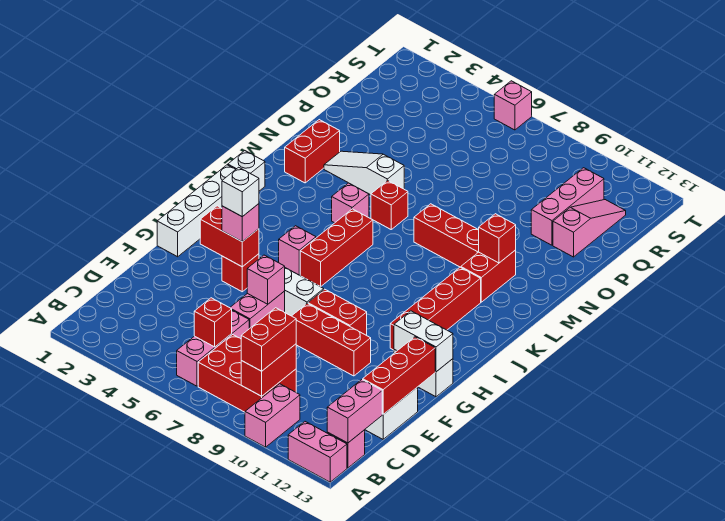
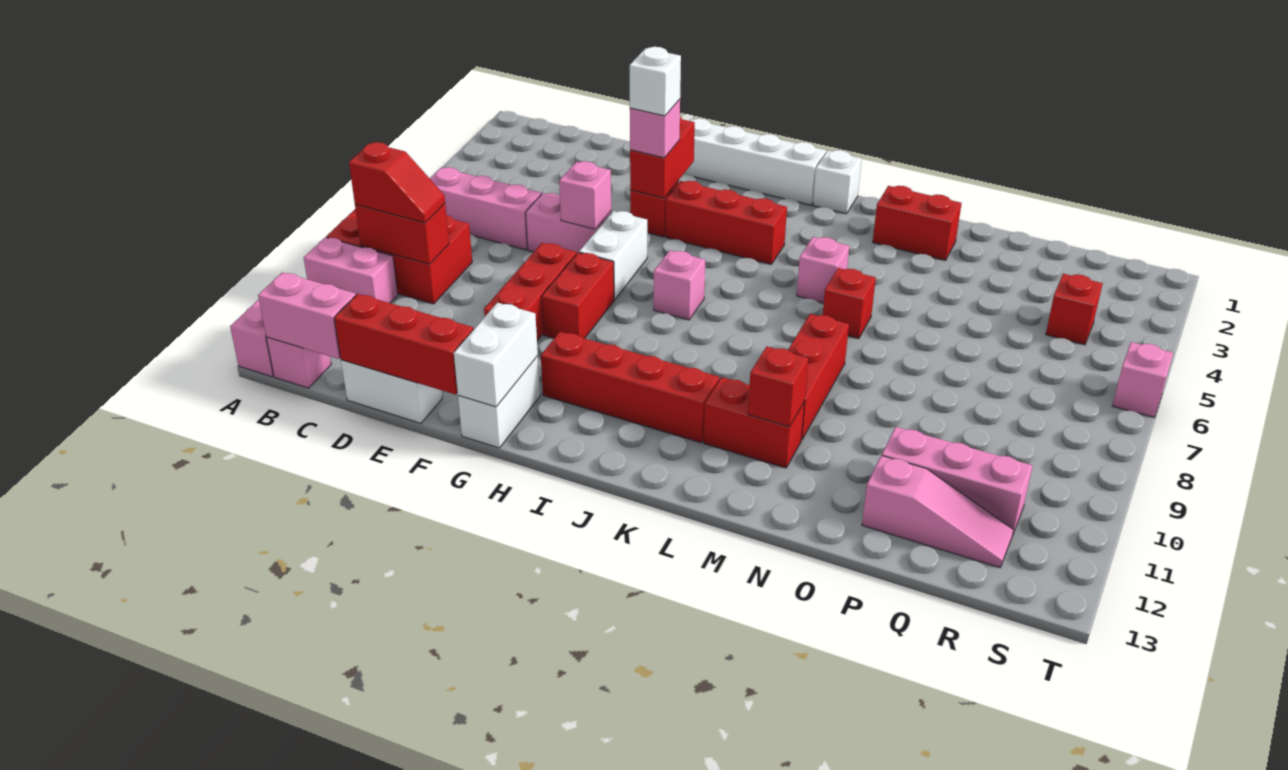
red 2x3 brick [198,335,296,412] -> red 2x3 brick turned to [326,209,472,304]
red 1x2 brick [241,308,296,371] -> red 1x2 slope [349,142,445,223]
red 1x1 brick [194,298,232,347] -> red 1x1 brick moved to [1046,274,1103,345]
pink 1x1 brick [279,226,316,275] -> pink 1x1 brick moved to [654,250,705,320]
red 1x3 brick [300,209,373,287] -> red 1x3 brick moved to [665,181,787,264]
white 1x3 slope [324,151,404,195] -> none

